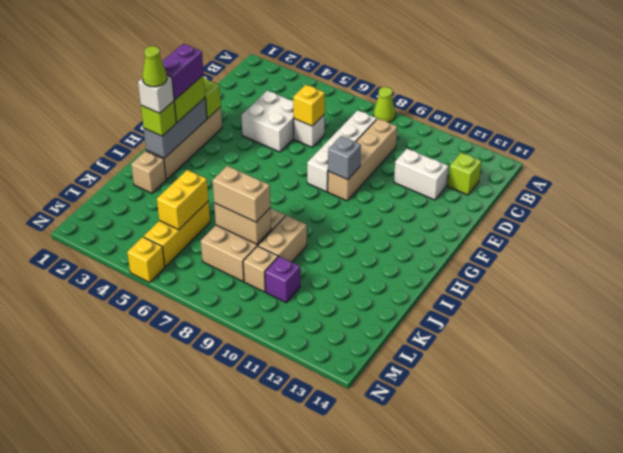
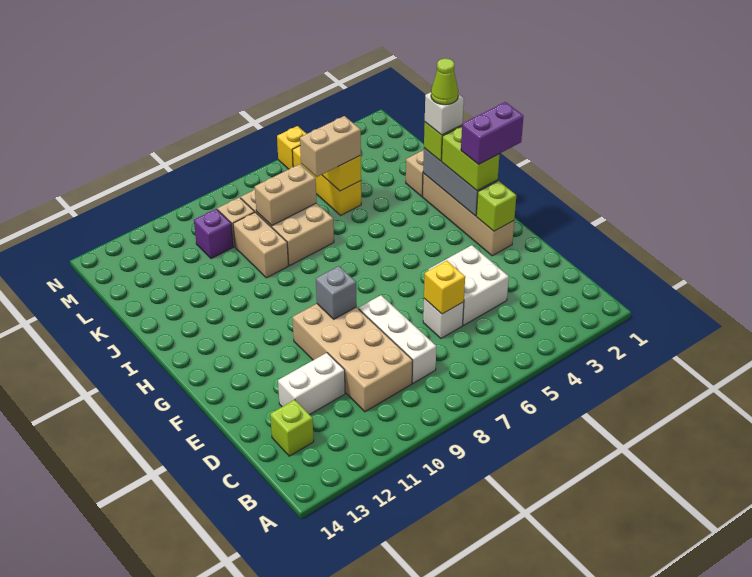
lime 1x1 cone [374,87,395,123] -> none
white 1x4 brick [307,110,377,192] -> white 1x3 brick [359,295,436,383]
tan 1x4 brick [328,119,397,201] -> tan 2x4 brick [292,304,413,412]
purple 1x2 brick [162,44,204,100] -> purple 1x2 brick turned to [461,102,523,165]
tan 1x2 brick [213,166,270,222] -> tan 1x2 brick moved to [300,116,361,177]

